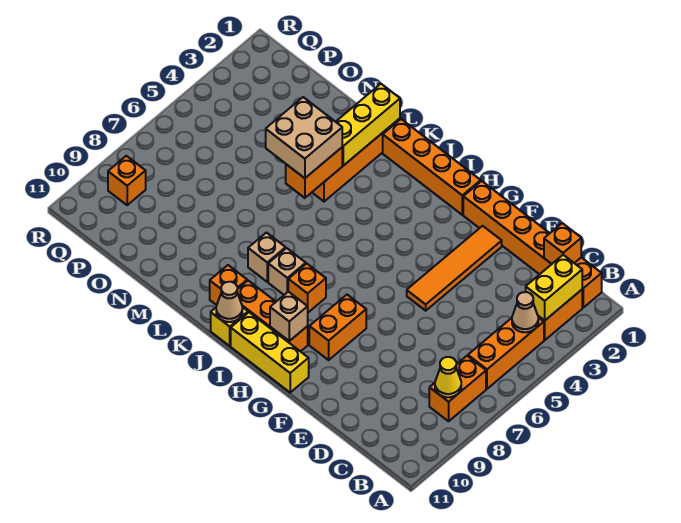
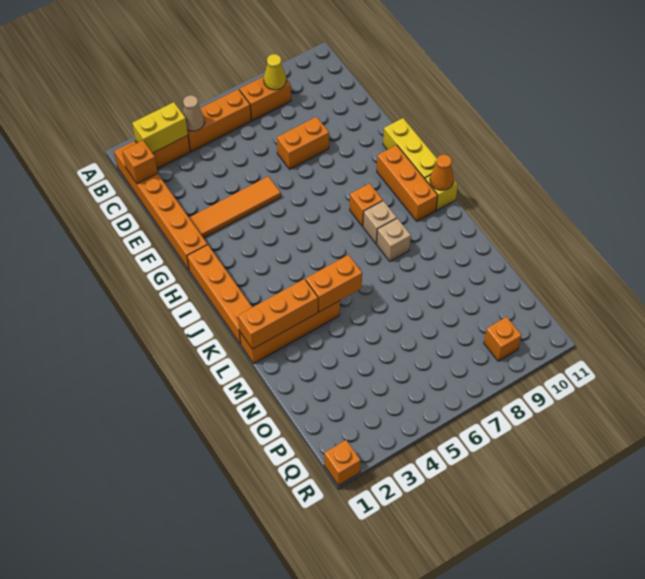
orange 1x2 brick [309,295,366,360] -> orange 1x2 brick moved to [277,117,329,169]
tan 1x1 brick [270,292,308,341] -> none
tan 1x1 cone [216,282,242,322] -> orange 1x1 cone [430,155,454,190]
orange 1x1 brick [210,265,247,305] -> orange 1x1 brick moved to [324,440,361,486]
yellow 1x3 brick [336,84,400,166] -> orange 1x3 brick [238,279,318,349]
tan 2x2 brick [266,97,342,178] -> none

